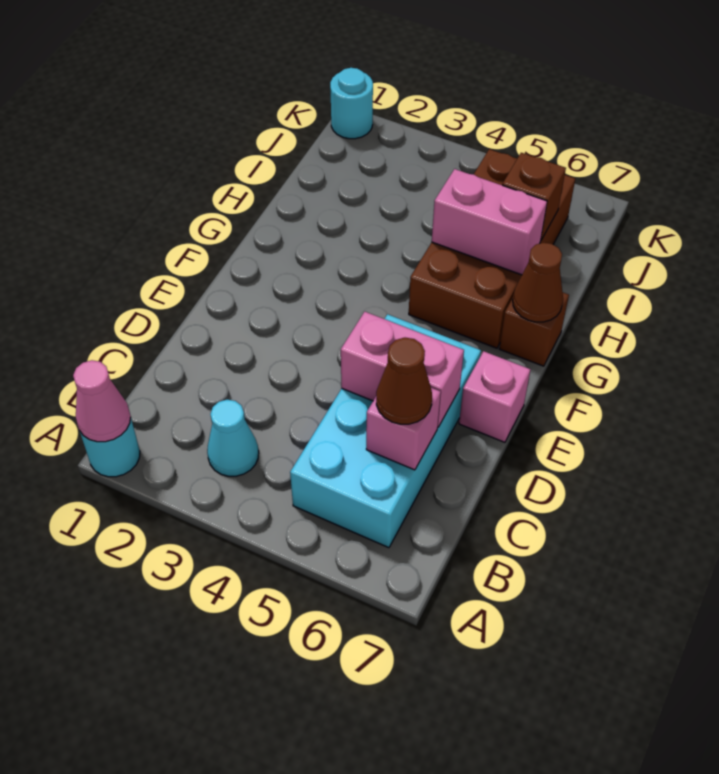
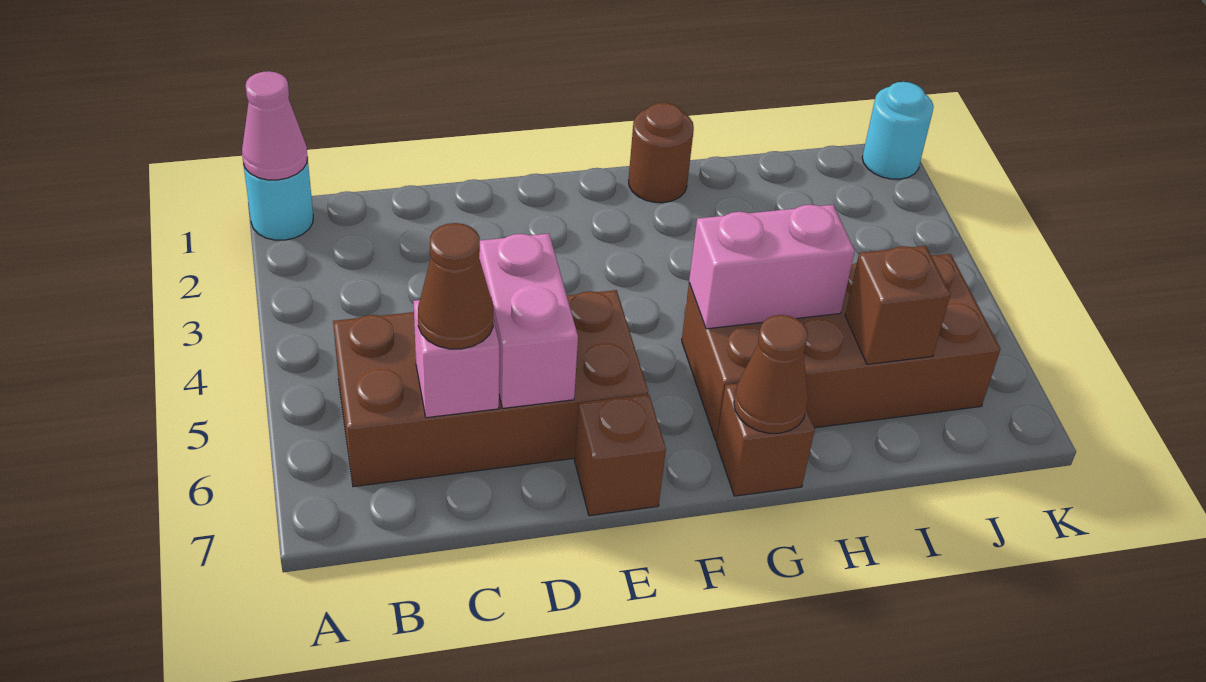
cyan 1x1 cone [207,400,259,476] -> none
cyan 2x4 brick [290,314,481,548] -> brown 2x4 brick [333,290,648,487]
pink 1x1 brick [459,351,531,442] -> brown 1x1 brick [575,394,666,516]
none -> brown 1x1 round brick [629,103,694,203]
pink 1x2 brick [432,169,547,275] -> pink 1x2 brick turned to [689,205,855,329]

